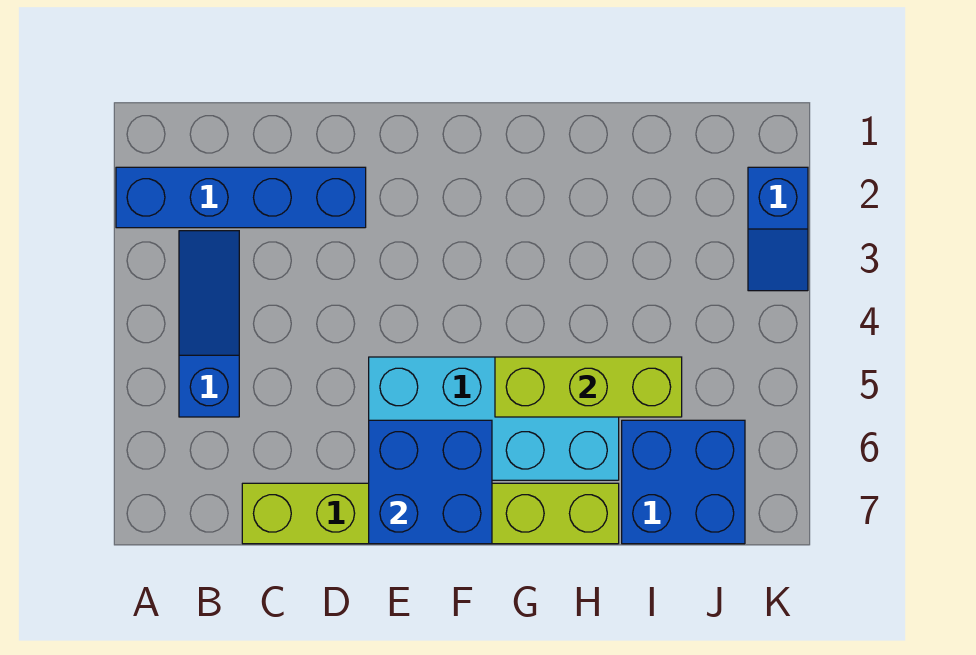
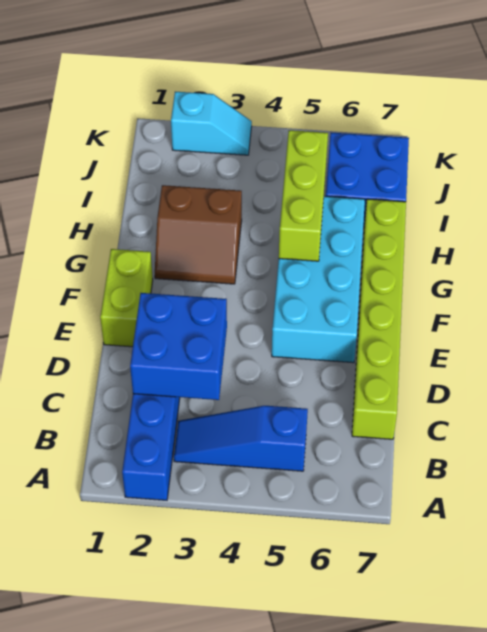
none -> lime 1x2 brick [100,249,153,347]
blue 2x2 brick [369,420,492,544] -> blue 2x2 brick moved to [130,293,227,400]
none -> brown 2x2 slope [155,185,242,284]
blue 1x2 slope [748,167,808,291] -> cyan 1x2 slope [171,92,252,155]

